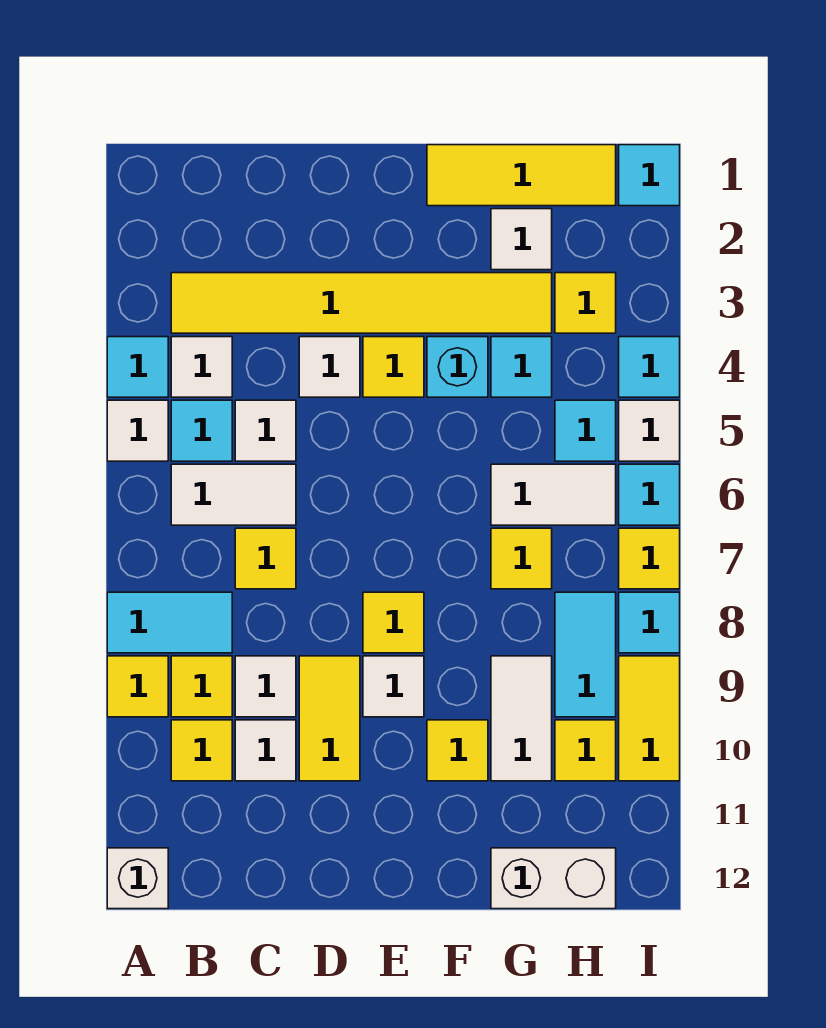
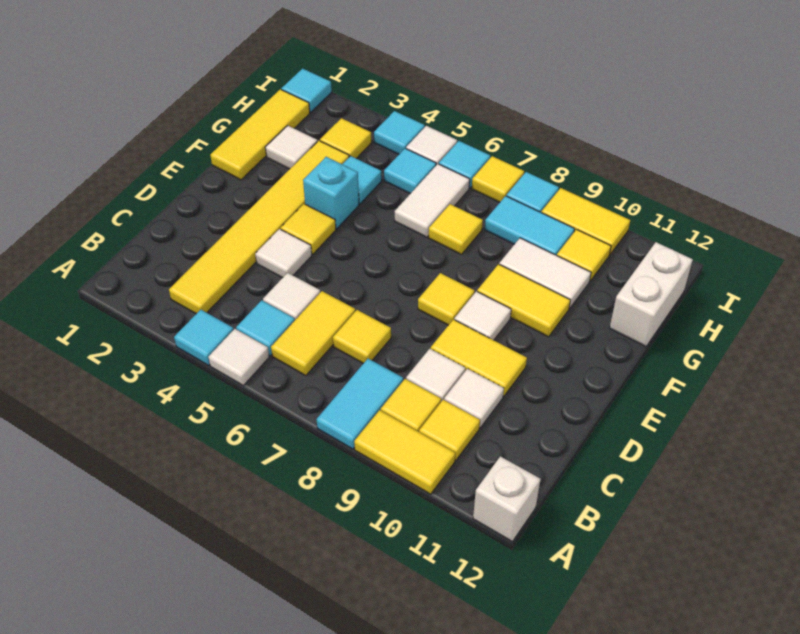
yellow 1x1 tile [107,656,168,717] -> yellow 1x2 tile [354,410,455,494]
white 1x1 tile [171,337,232,397] -> none
white 1x2 tile [171,464,296,525] -> yellow 1x2 tile [271,291,355,376]
yellow 1x1 tile [427,720,488,781] -> yellow 1x2 tile [477,264,570,337]

